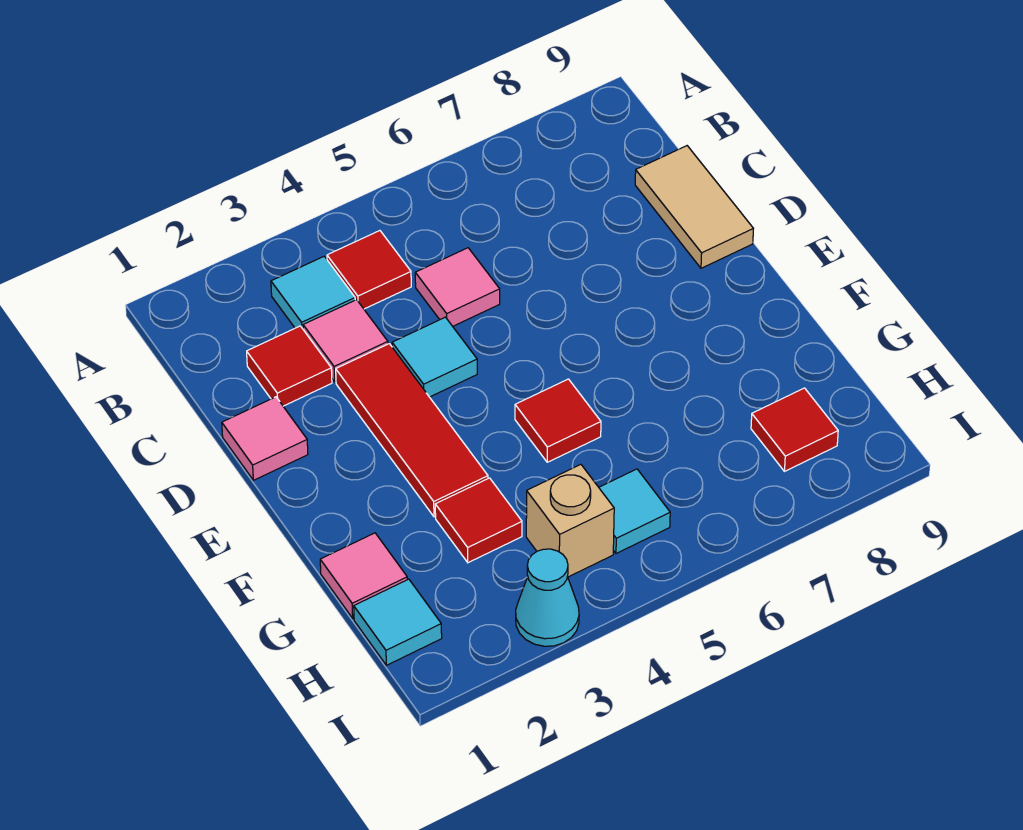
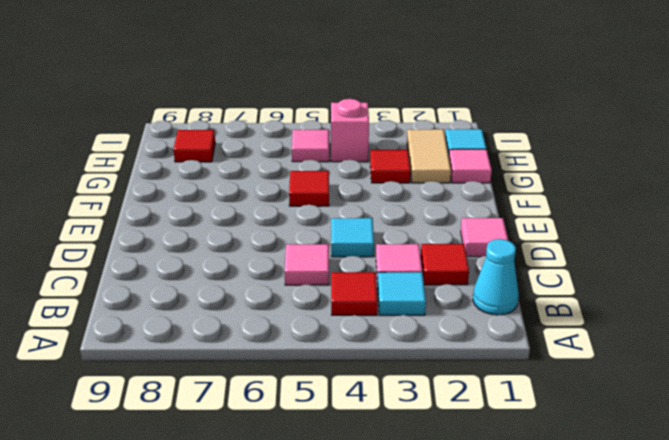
tan 1x2 tile [635,146,753,268] -> tan 1x2 tile moved to [407,129,451,183]
red 1x3 tile [336,344,488,517] -> none
tan 1x1 brick [526,465,614,577] -> pink 1x1 brick [331,99,369,162]
cyan 1x1 tile [599,469,670,553] -> pink 1x1 tile [292,130,329,162]
cyan 1x1 cone [516,549,579,646] -> cyan 1x1 cone moved to [473,239,519,315]

